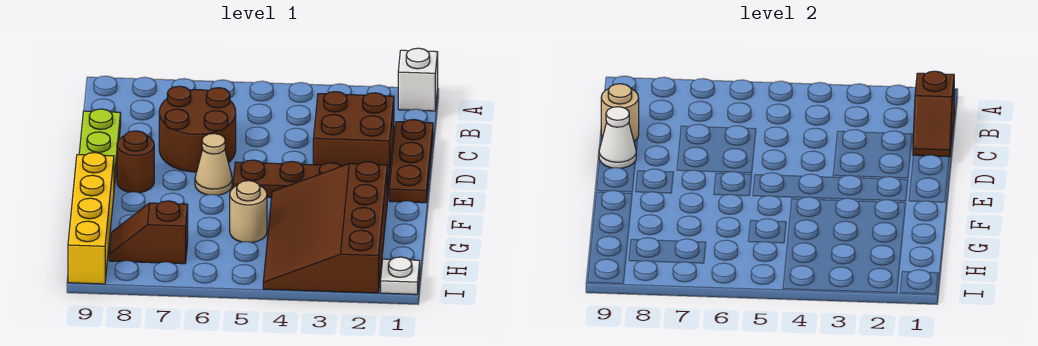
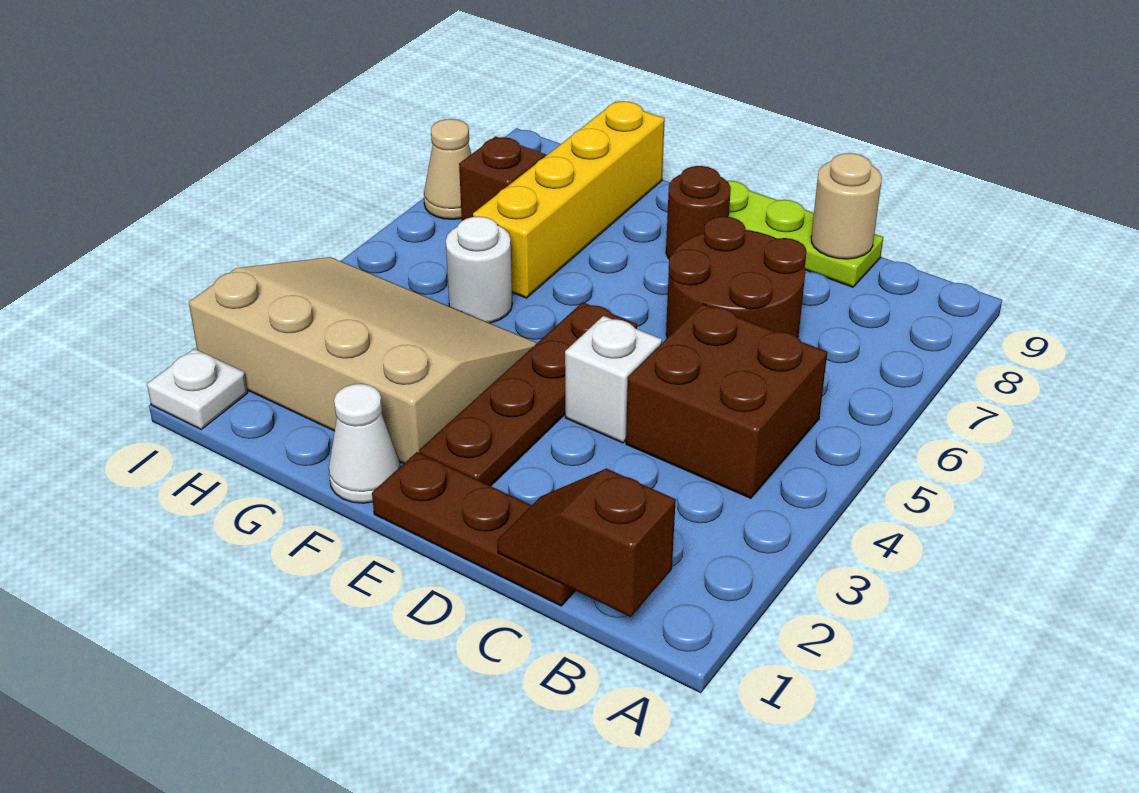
white 1x1 brick [398,48,438,111] -> white 1x1 brick moved to [565,316,662,443]
brown 2x2 brick [313,92,394,171] -> brown 2x2 brick moved to [626,304,827,498]
white 1x1 cone [599,107,636,168] -> white 1x1 cone moved to [329,384,400,503]
tan 1x1 cone [195,133,232,195] -> tan 1x1 cone moved to [424,119,471,219]
brown 3x4 slope [263,162,387,293] -> tan 3x4 slope [189,257,537,463]
yellow 1x4 brick [68,153,114,284] -> yellow 1x4 brick turned to [473,101,665,298]
tan 1x1 round brick [230,181,267,242] -> white 1x1 round brick [446,216,512,323]

